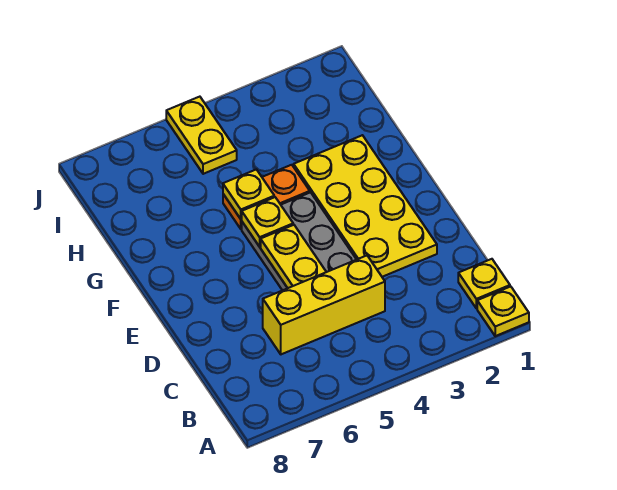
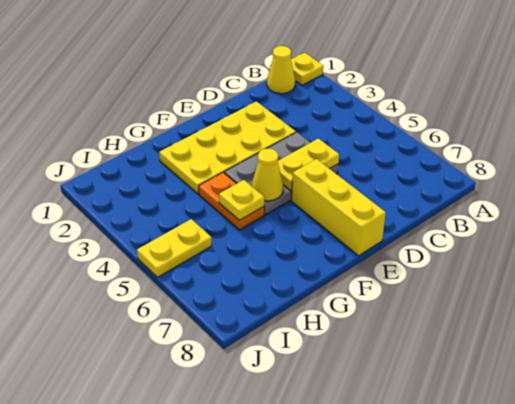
yellow 1x1 plate [458,259,510,308] -> yellow 1x1 cone [267,46,295,94]
yellow 1x3 brick [263,256,385,354] -> yellow 1x3 brick moved to [292,159,386,256]
yellow 1x1 plate [242,197,293,247] -> yellow 1x1 cone [252,148,283,201]

